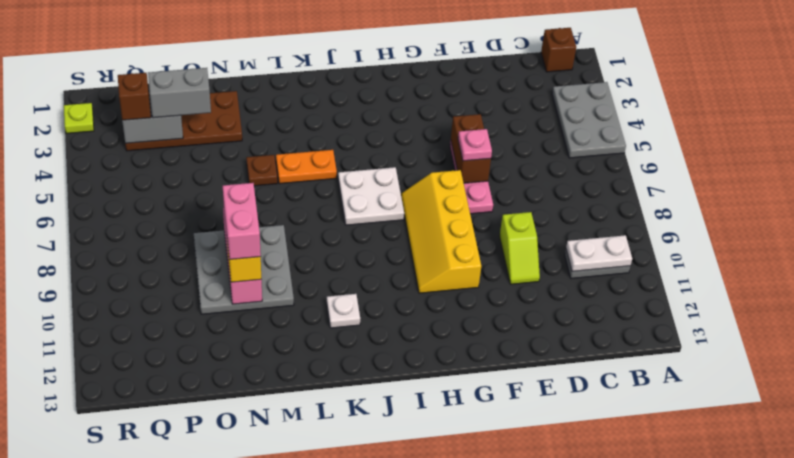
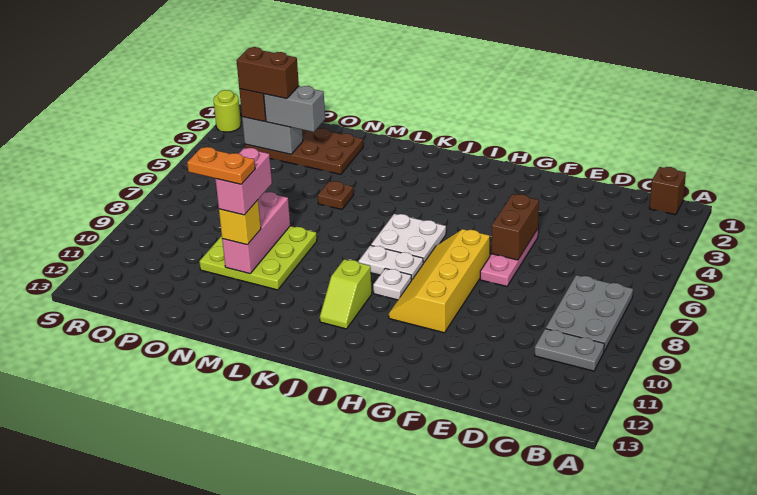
grey 2x3 plate [552,82,626,158] -> grey 2x3 plate moved to [546,275,633,351]
white 1x2 plate [566,235,632,271] -> white 1x2 plate moved to [359,245,423,281]
lime 1x2 slope [500,212,540,284] -> lime 1x2 slope moved to [320,259,372,329]
pink 1x1 plate [458,129,492,161] -> none
orange 1x2 plate [276,150,337,184] -> orange 1x2 plate moved to [187,147,255,184]
white 1x1 plate [327,294,360,328] -> white 1x1 plate moved to [373,268,411,300]
grey 3x3 plate [194,225,294,314] -> lime 3x3 plate [199,226,317,290]
none -> brown 1x2 brick [236,47,299,99]
lime 1x1 plate [64,103,94,134] -> lime 1x1 round brick [213,90,241,132]

